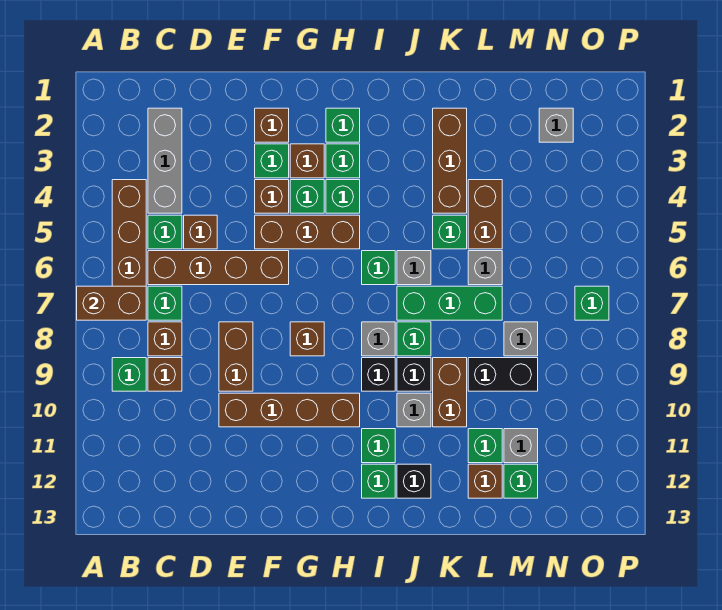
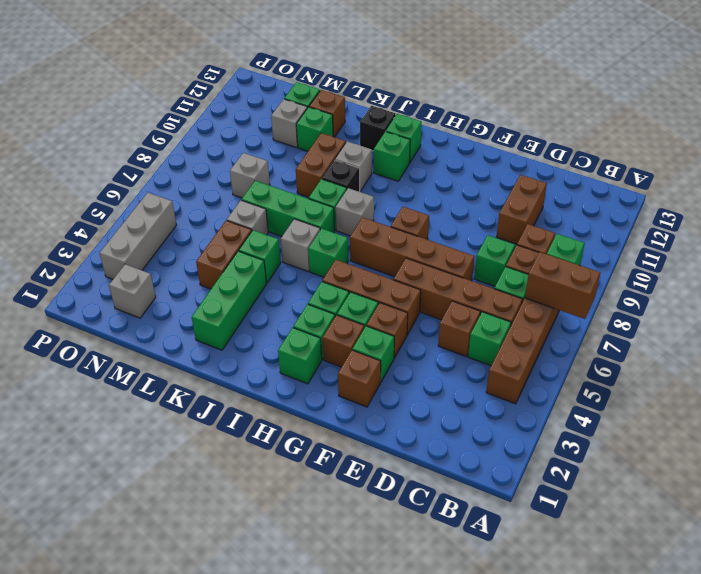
grey 1x3 brick [148,108,182,213] -> grey 1x3 brick moved to [100,193,177,279]
brown 1x2 brick [219,322,253,391] -> brown 1x2 brick moved to [496,175,547,244]
brown 1x4 brick [219,393,360,427] -> brown 1x4 brick moved to [350,218,475,281]
black 1x1 brick [362,358,395,391] -> none
brown 1x3 brick [433,108,467,213] -> green 1x3 brick [192,251,267,350]
black 1x2 brick [468,358,538,391] -> none
green 1x1 brick [575,286,609,320] -> green 1x1 brick moved to [474,235,515,286]

